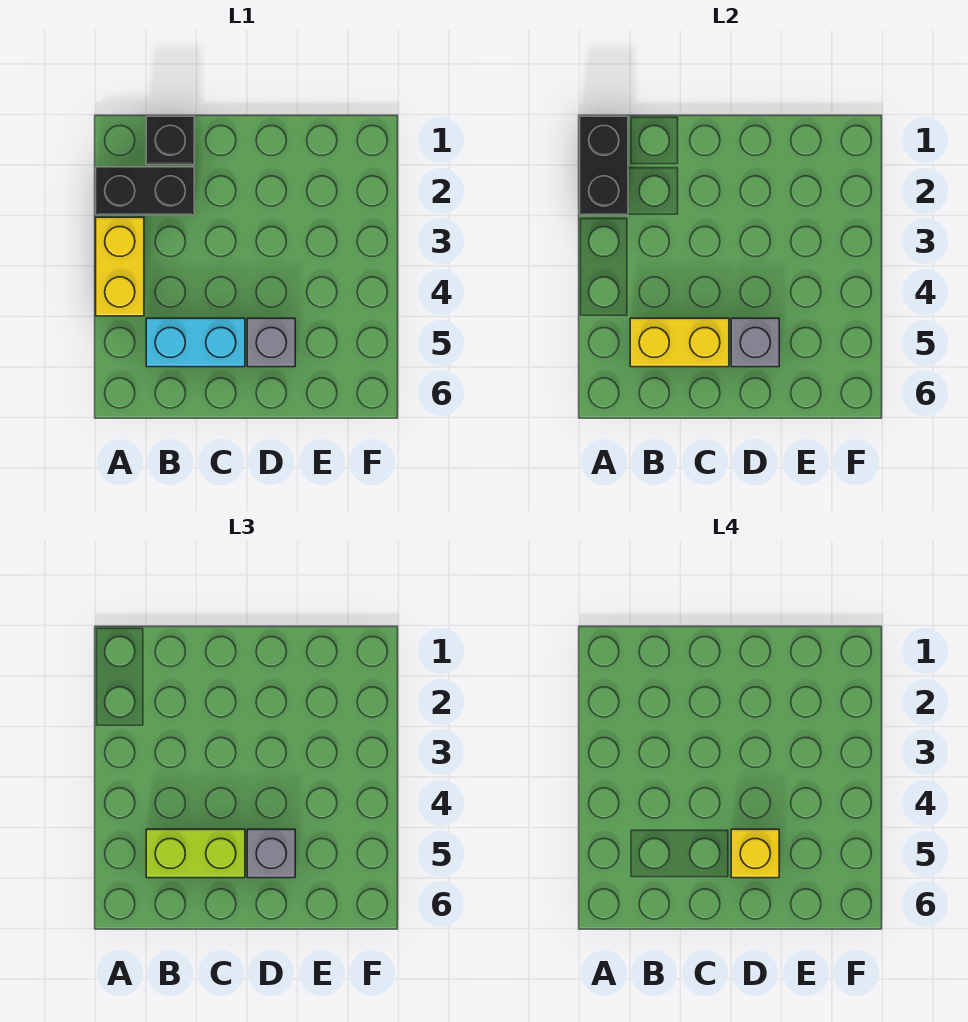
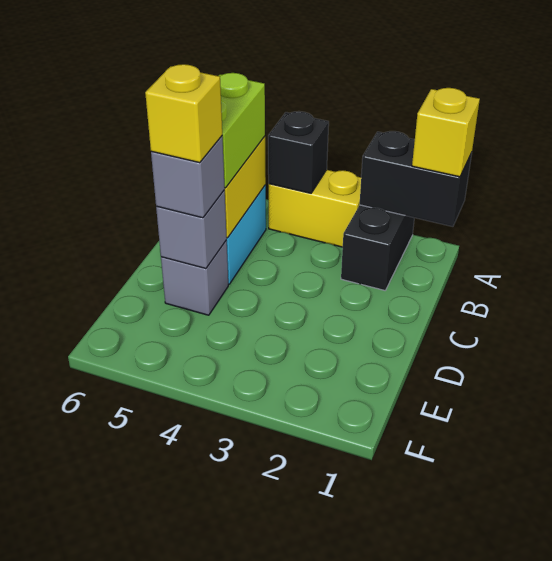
none -> yellow 1x1 brick [412,88,480,177]
black 1x1 brick [146,116,194,165] -> black 1x1 brick moved to [268,111,329,193]

